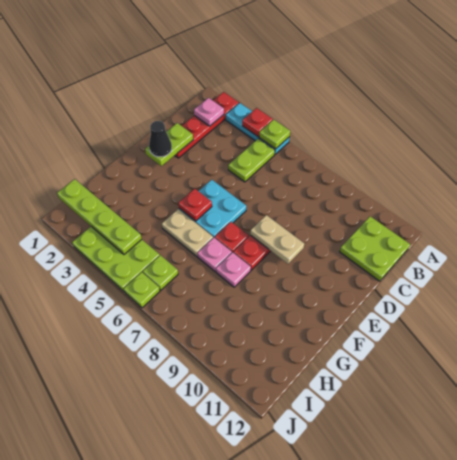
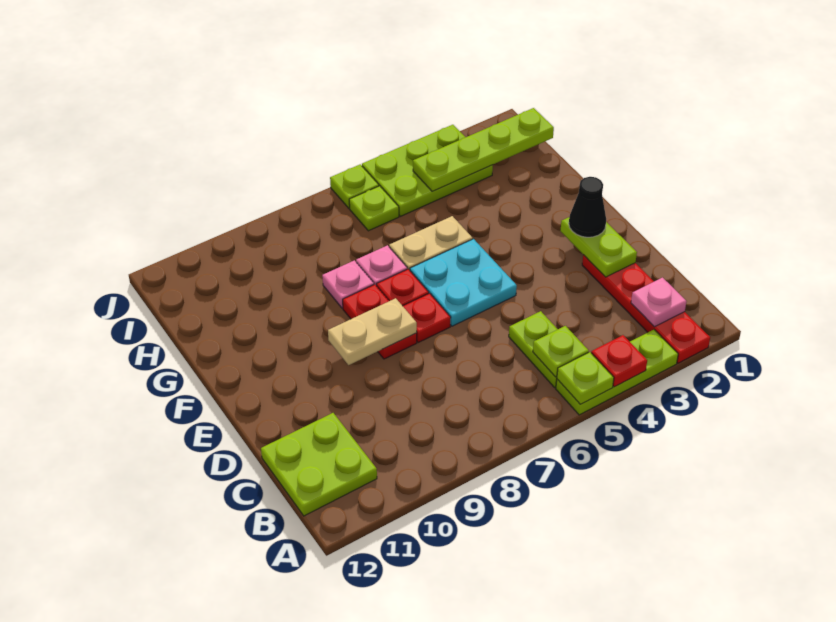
cyan 1x3 plate [226,103,290,154] -> lime 1x3 plate [556,330,678,415]
none -> lime 1x1 plate [533,326,589,377]
red 1x1 plate [178,189,212,221] -> red 1x1 plate moved to [403,293,451,342]

